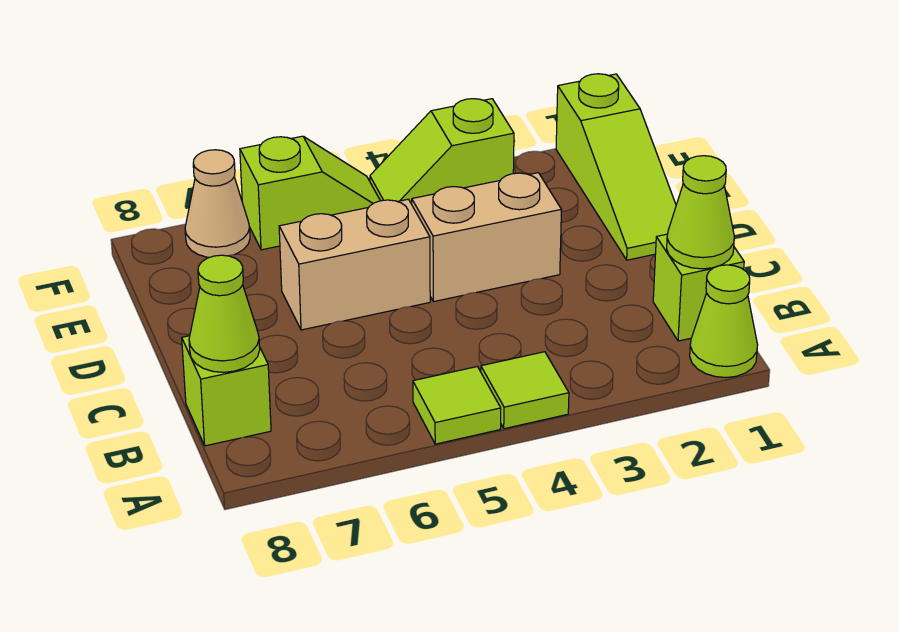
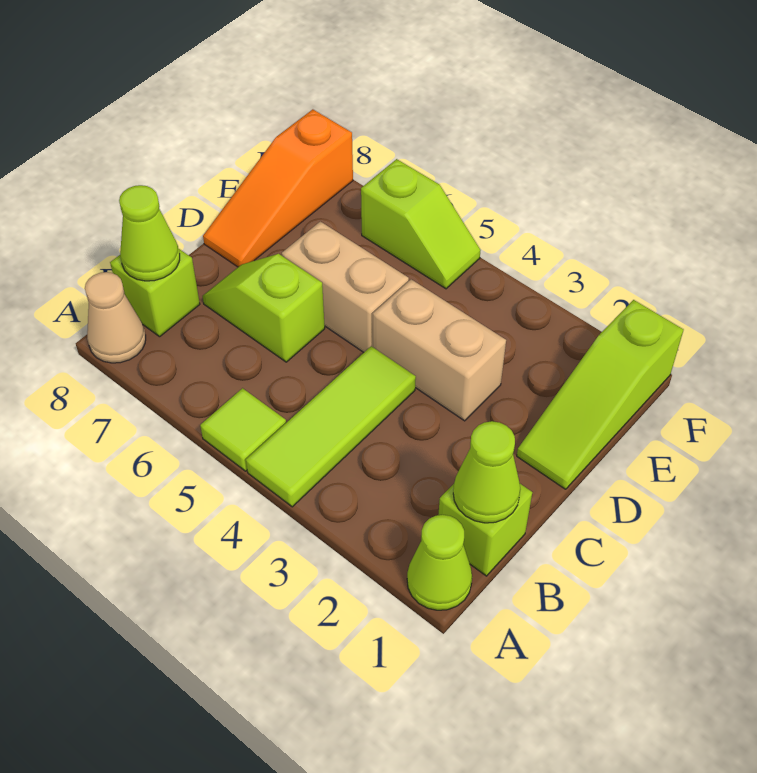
lime 1x1 tile [481,352,569,429] -> lime 1x3 tile [246,346,416,507]
none -> orange 1x3 slope [203,109,353,267]
lime 1x2 slope [370,99,514,204] -> lime 1x2 slope moved to [203,254,325,362]
tan 1x1 cone [185,150,250,257] -> tan 1x1 cone moved to [85,272,146,363]

